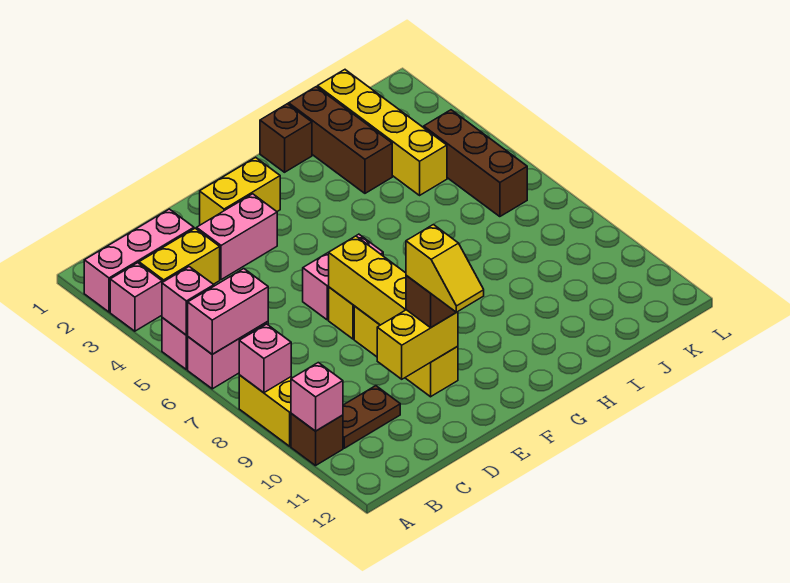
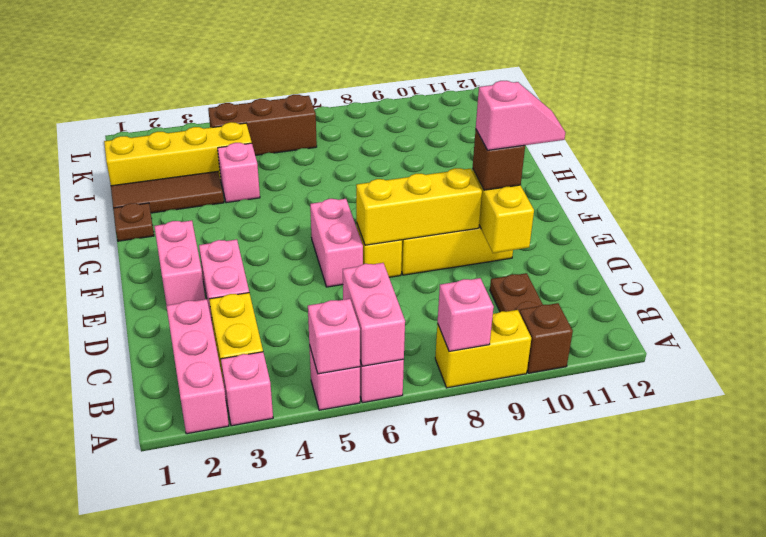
pink 1x1 brick [291,363,343,431] -> pink 1x1 brick moved to [218,143,260,203]
yellow 1x2 brick [200,157,280,225] -> pink 1x2 brick [154,220,205,305]
yellow 1x2 slope [406,225,484,312] -> pink 1x2 slope [476,81,565,150]
brown 1x1 brick [260,104,312,172] -> brown 1x1 plate [113,203,154,241]
brown 1x3 brick [289,87,392,193] -> brown 1x3 tile [111,171,224,213]

